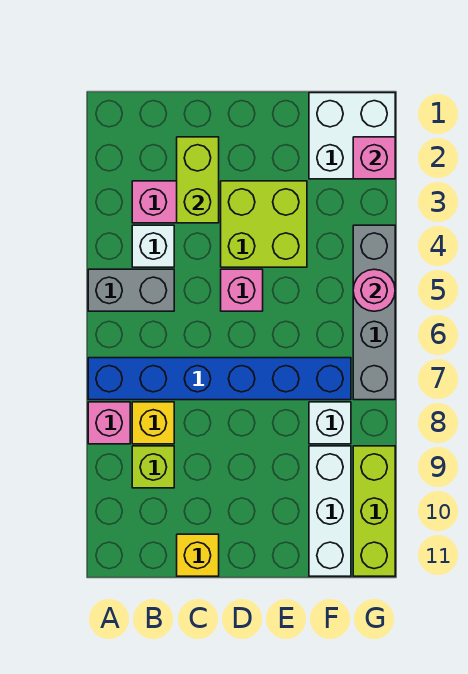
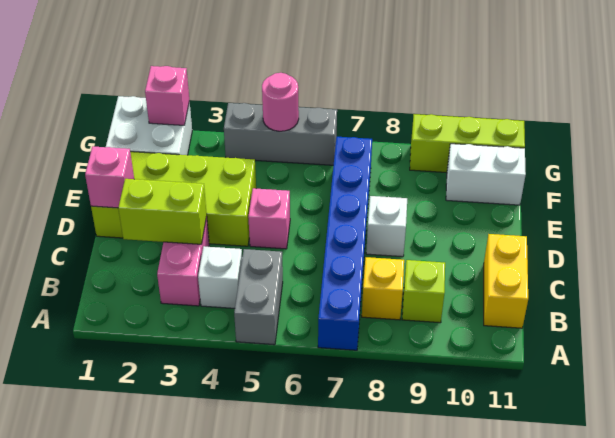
pink 1x1 brick [88,402,130,444] -> pink 1x1 brick moved to [85,146,134,208]
yellow 1x1 brick [177,534,219,576] -> yellow 1x2 brick [484,234,528,328]
lime 2x2 brick [221,181,307,267] -> lime 2x4 brick [91,152,256,246]
white 1x1 brick [309,402,351,444] -> white 1x1 brick moved to [366,196,407,257]
white 1x3 brick [309,446,351,576] -> white 1x2 brick [446,144,526,205]
grey 1x4 brick [353,225,395,400] -> grey 1x3 brick [224,103,337,165]

